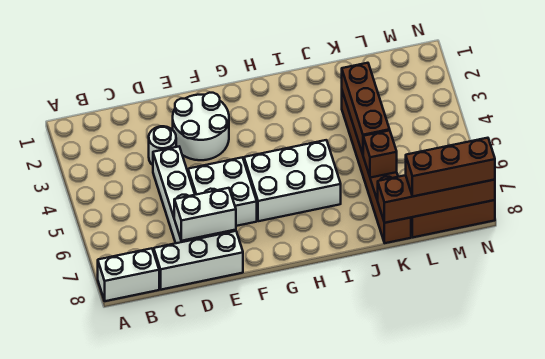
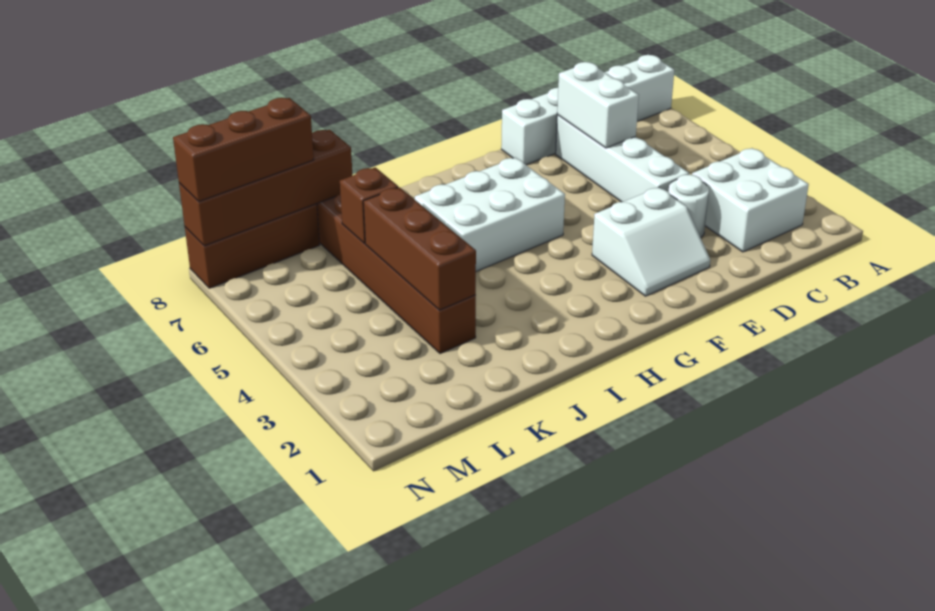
white 1x2 brick [174,188,236,241] -> white 1x2 brick turned to [557,62,639,148]
white 2x2 round brick [173,93,229,160] -> white 2x2 slope [592,187,710,296]
white 2x2 brick [188,157,257,226] -> white 2x2 brick moved to [692,148,809,252]

